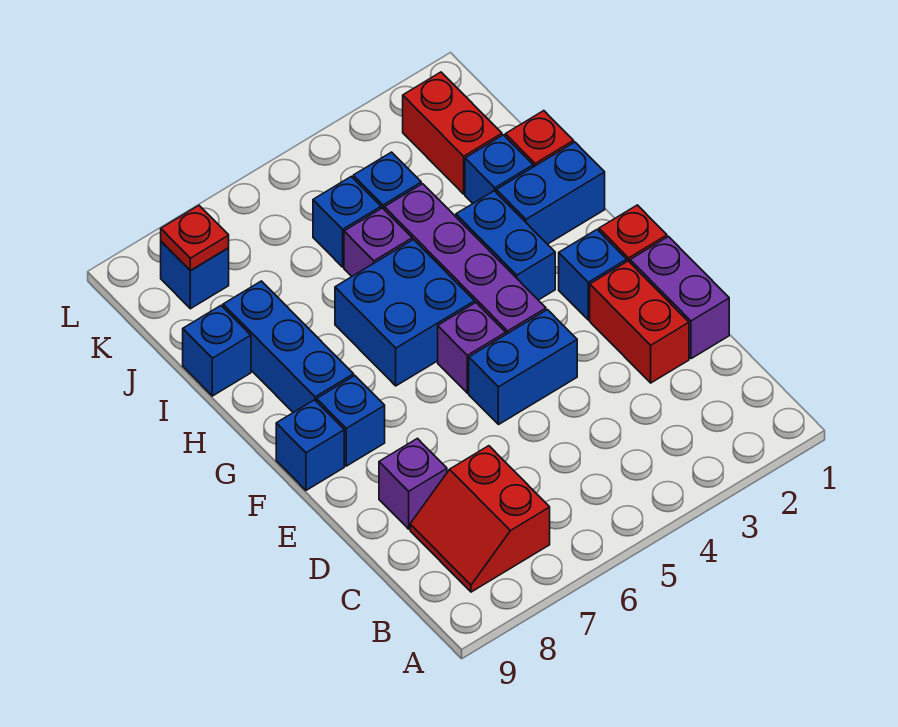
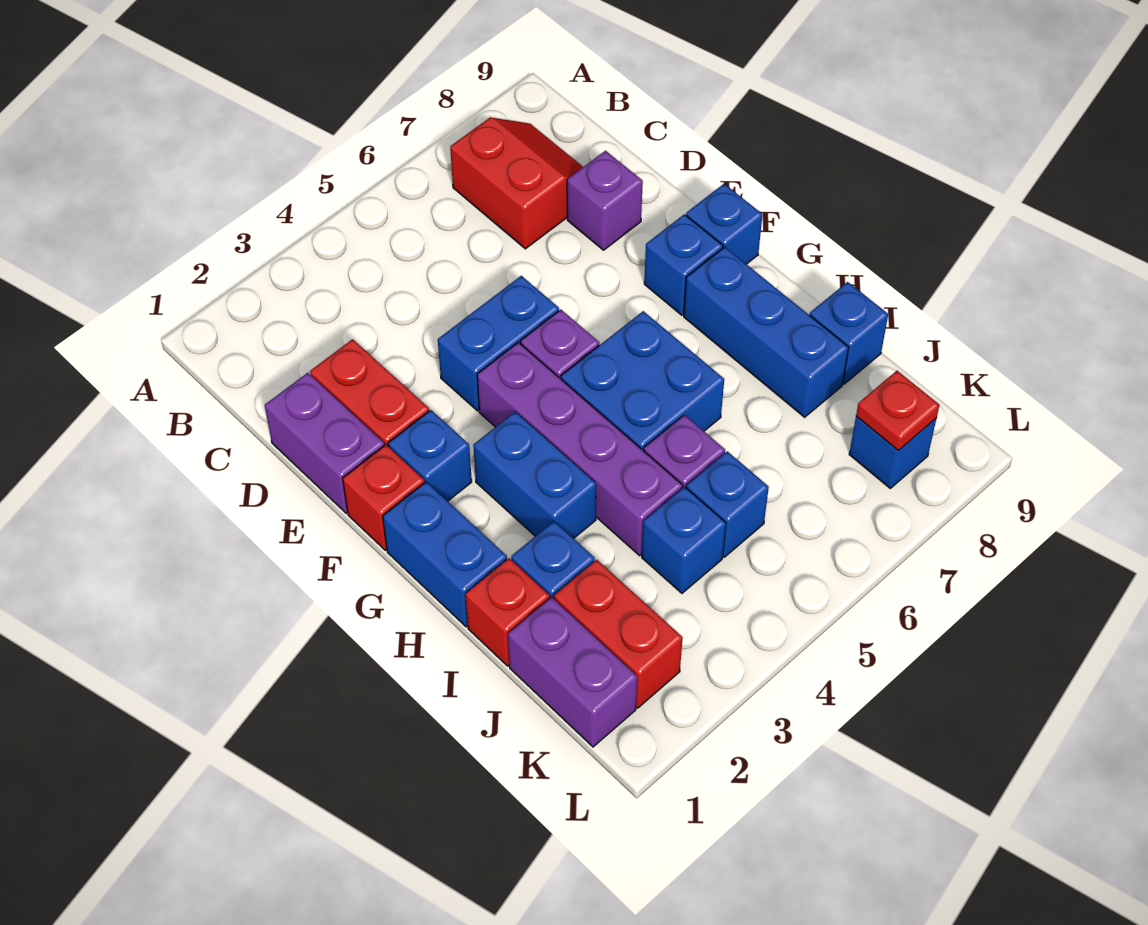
blue 1x2 brick [496,142,605,244] -> blue 1x2 brick turned to [383,482,507,627]
none -> purple 1x2 brick [508,597,637,747]

